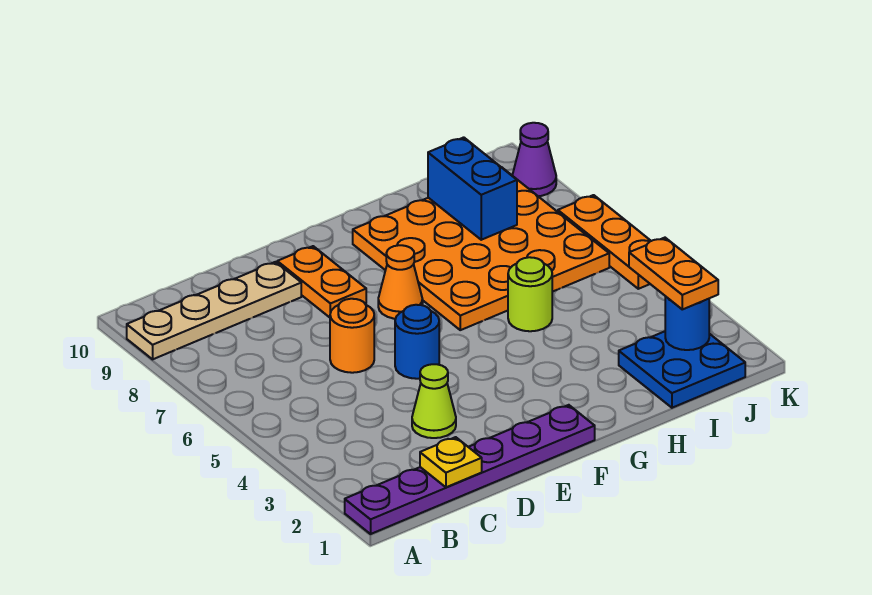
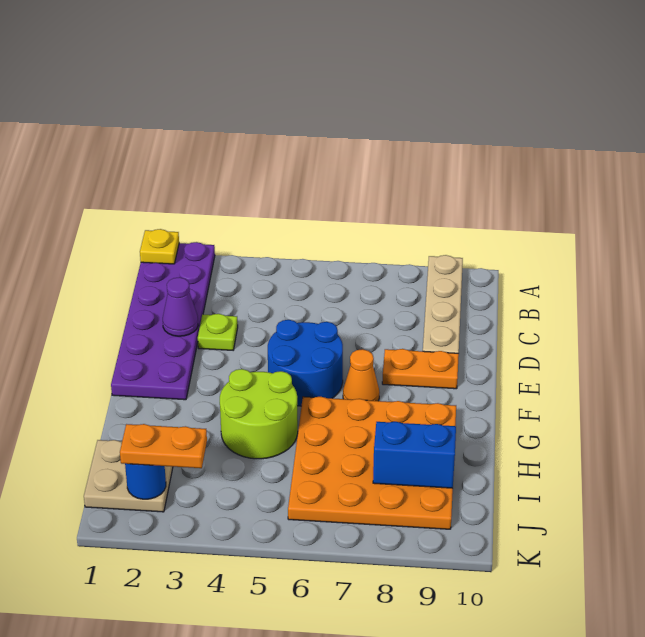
purple 1x6 plate [345,405,595,534] -> purple 2x6 plate [111,242,215,400]
yellow 1x1 plate [420,437,482,487] -> yellow 1x1 plate moved to [140,229,179,264]
lime 1x1 cone [412,364,456,438] -> lime 1x1 plate [198,314,238,350]
orange 1x1 round brick [330,299,374,373] -> none
blue 1x1 round brick [395,305,439,379] -> blue 2x2 round brick [268,320,343,406]
lime 1x1 round brick [508,257,552,331] -> lime 2x2 round brick [220,369,298,459]
blue 2x2 plate [619,331,745,408] -> tan 2x2 plate [84,440,173,512]
orange 1x3 plate [558,195,651,289] -> none
purple 1x1 cone [512,123,556,196] -> purple 1x1 cone moved to [163,277,198,336]

